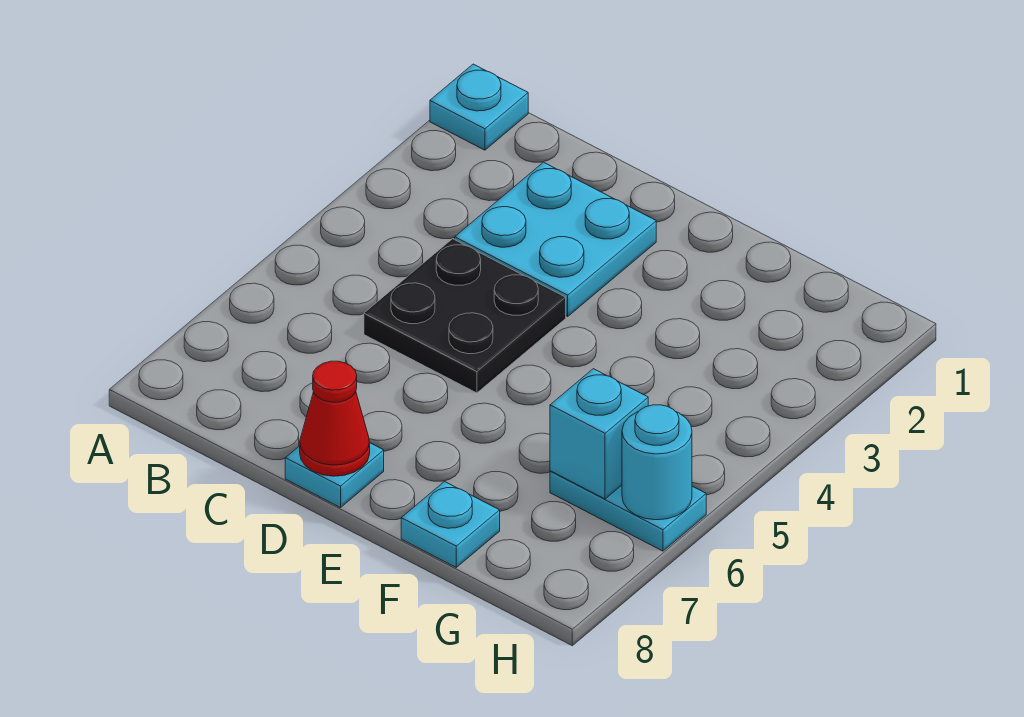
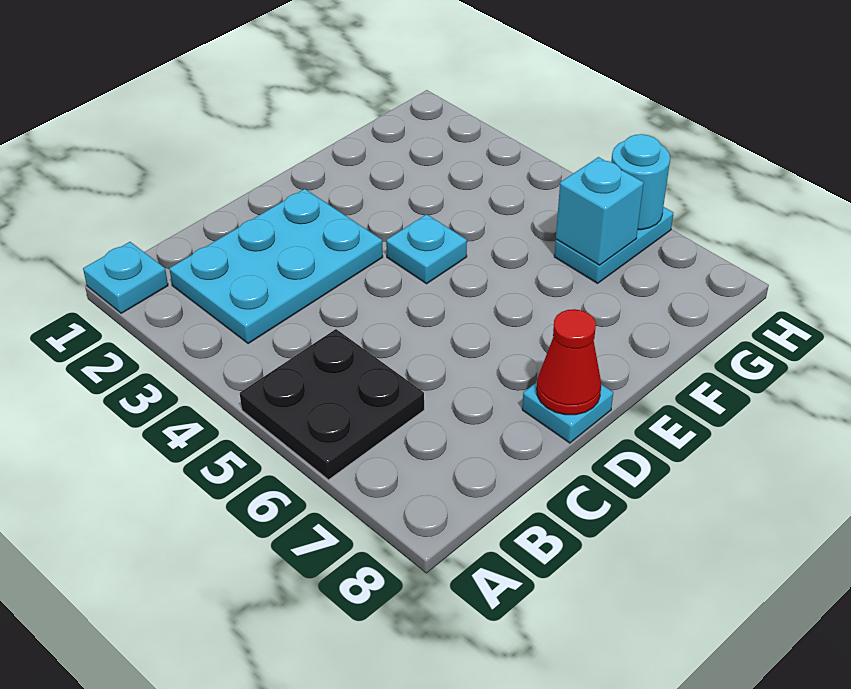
cyan 2x2 plate [455,162,656,316] -> cyan 2x3 plate [169,189,383,344]
black 2x2 plate [364,239,566,393] -> black 2x2 plate moved to [240,329,424,480]
cyan 1x1 plate [401,482,500,567] -> cyan 1x1 plate moved to [386,214,467,284]

